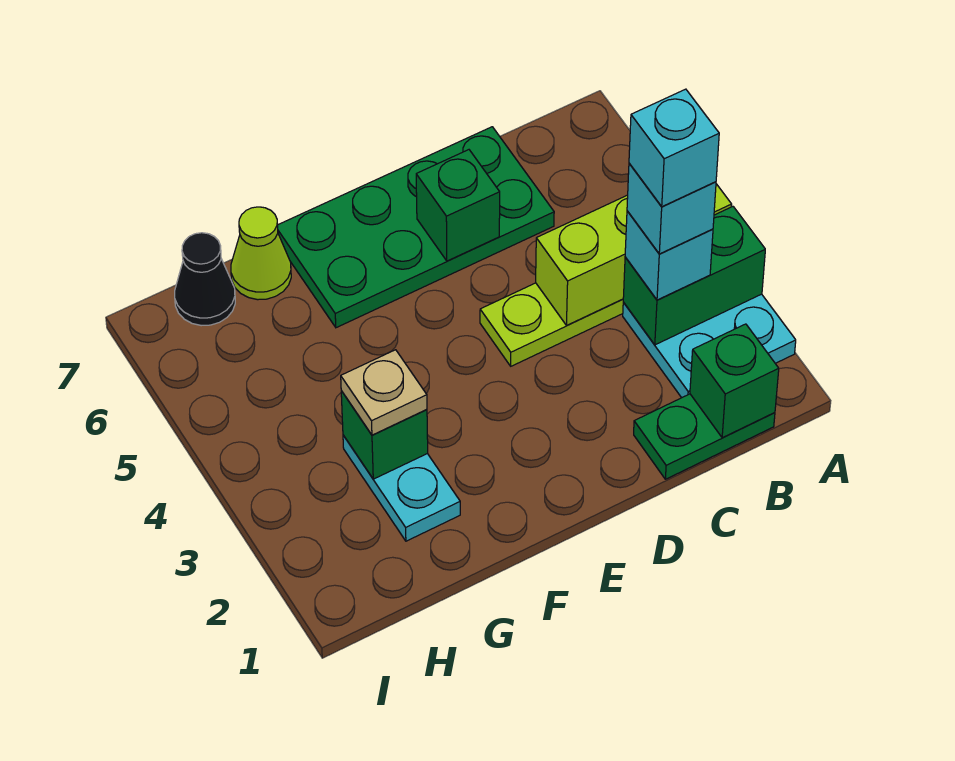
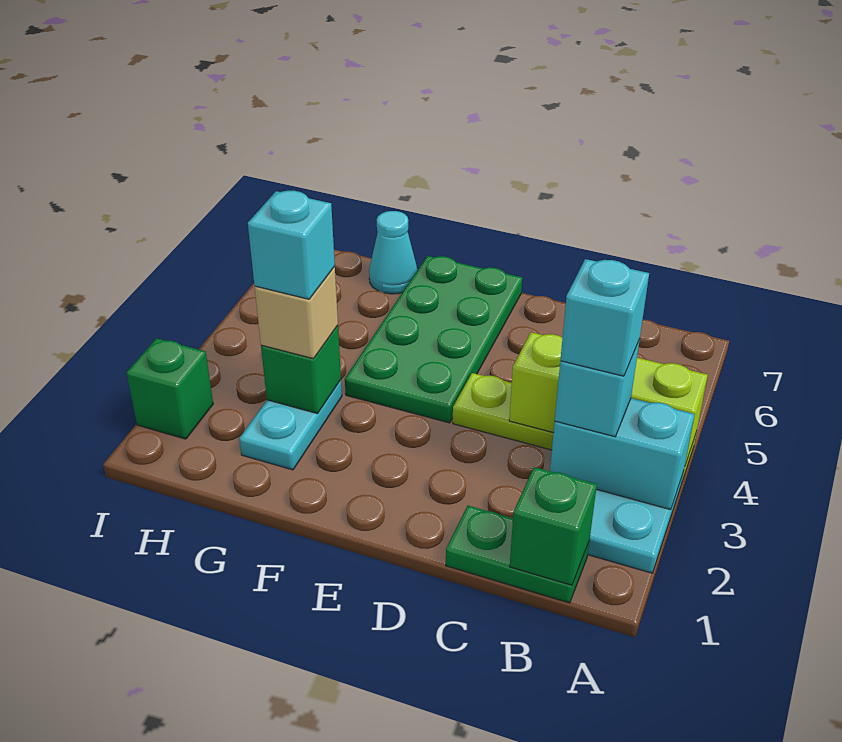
green 1x2 brick [623,207,765,345] -> cyan 1x2 brick [550,398,695,510]
cyan 1x1 brick [629,89,719,207] -> cyan 1x1 brick moved to [248,191,335,299]
green 2x4 plate [278,127,554,328] -> green 2x4 plate turned to [345,256,522,423]
green 1x1 brick [416,150,500,261] -> green 1x1 brick moved to [126,338,213,439]
tan 1x1 plate [341,350,427,435] -> tan 1x1 brick [255,267,338,359]
lime 1x1 cone [231,207,291,300] -> cyan 1x1 cone [369,211,417,294]
black 1x1 cone [175,233,235,326] -> none

